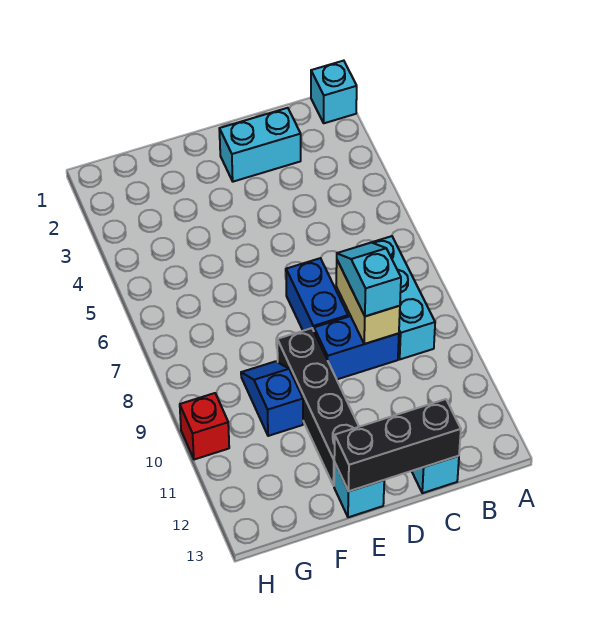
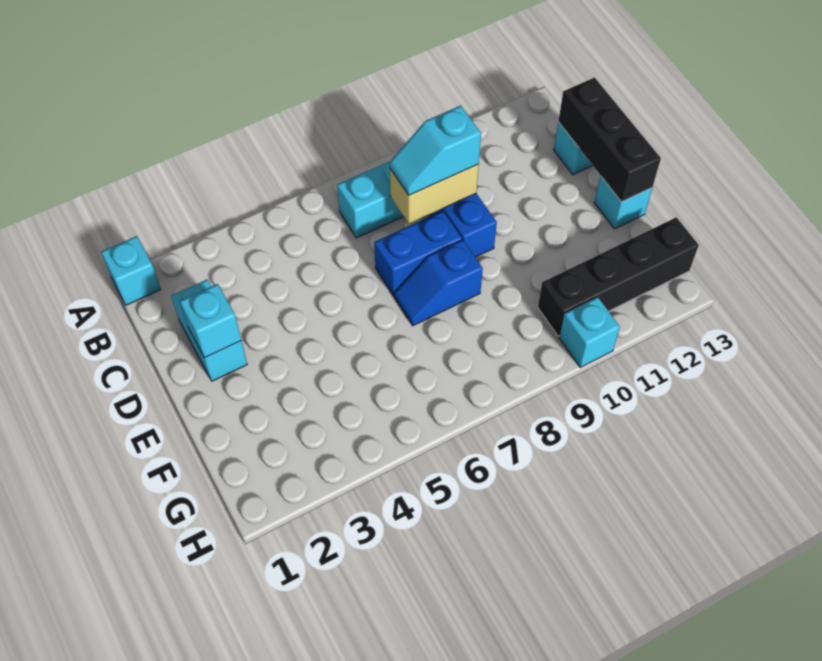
none -> cyan 1x1 brick [180,284,241,358]
black 1x4 brick [277,328,359,486] -> black 1x4 brick moved to [538,217,699,336]
blue 1x2 slope [241,361,303,436] -> blue 1x2 slope moved to [394,240,483,326]
red 1x1 brick [180,393,229,460] -> cyan 1x1 brick [559,297,620,367]

